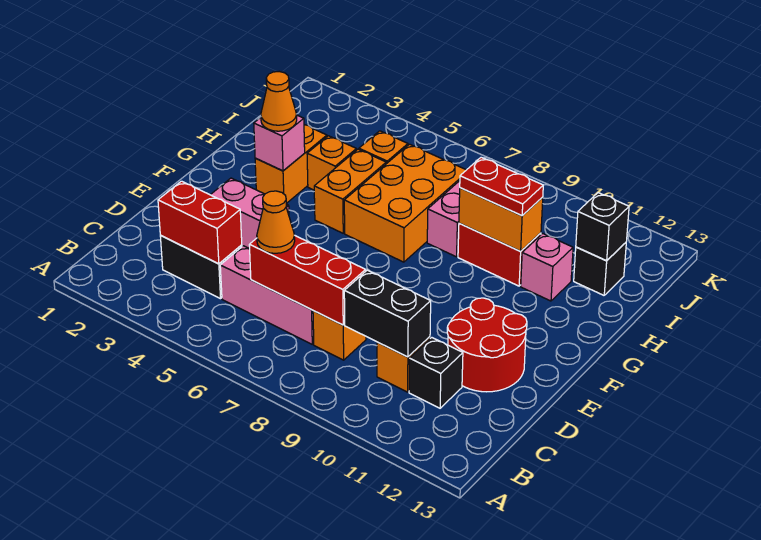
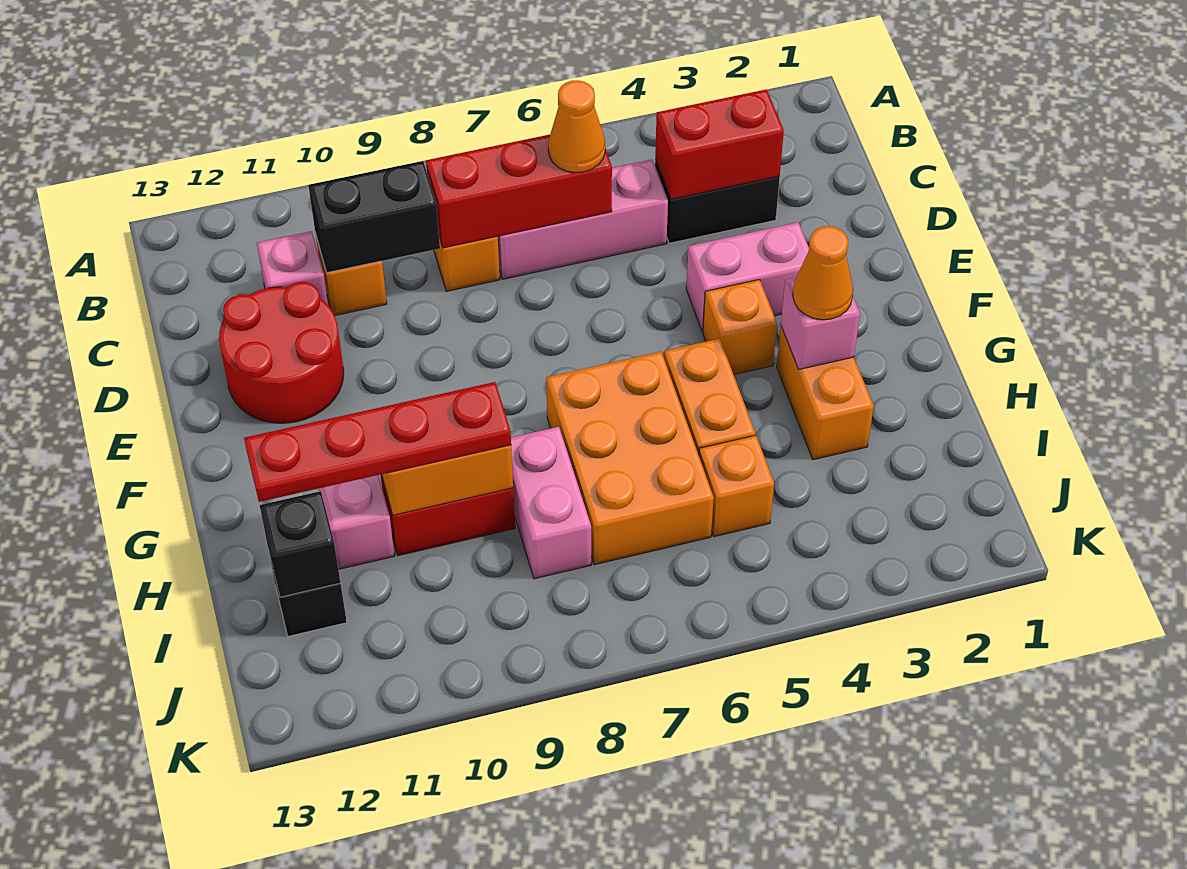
black 1x1 brick [409,338,463,408] -> pink 1x1 brick [257,231,328,305]
orange 1x1 brick [307,136,356,190] -> orange 1x1 brick moved to [703,279,777,375]
red 1x2 plate [460,157,543,216] -> red 1x4 plate [244,382,511,502]

